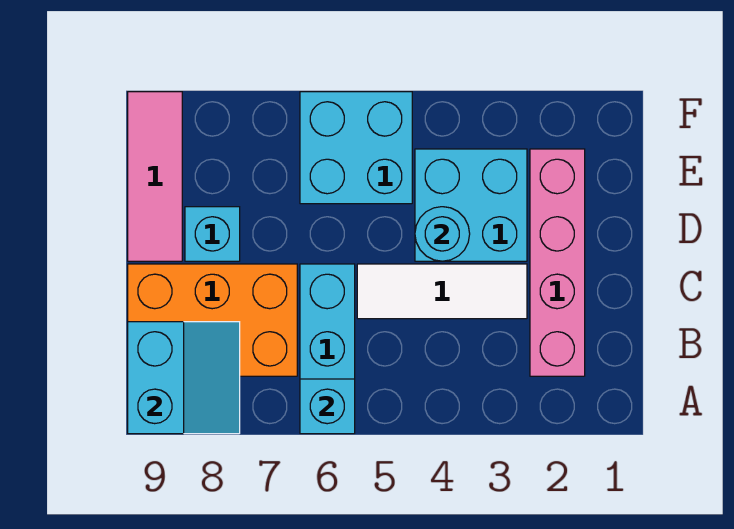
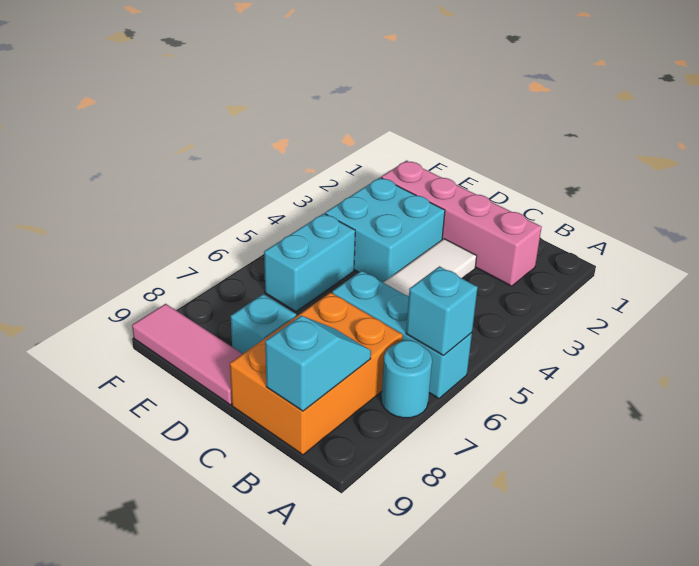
cyan 2x2 slope [128,322,240,434] -> cyan 1x2 slope [265,316,371,411]
cyan 1x1 round brick [415,207,470,261] -> cyan 1x1 round brick moved to [381,340,432,418]
cyan 2x2 brick [300,92,412,204] -> cyan 1x2 brick [264,213,355,312]

